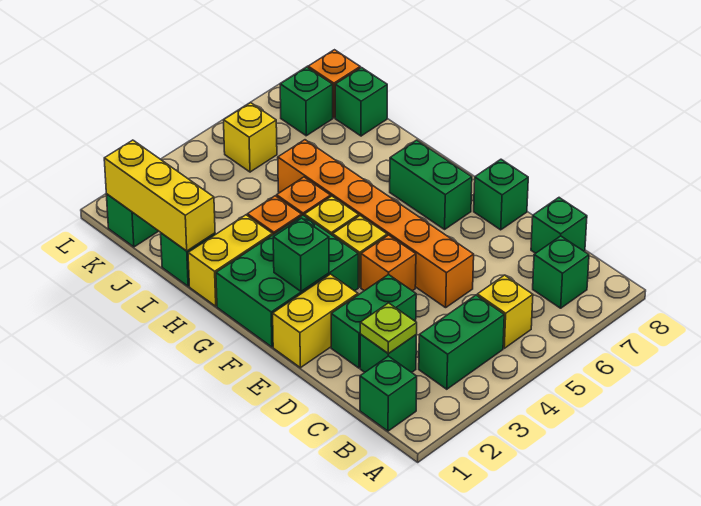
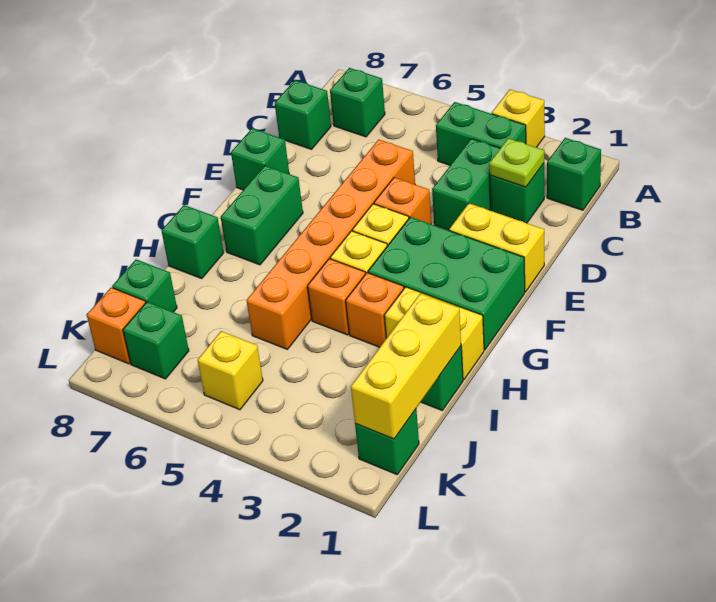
yellow 1x1 brick [477,275,533,348] -> yellow 1x1 brick moved to [492,90,545,147]
green 1x2 brick [331,274,416,368] -> green 1x2 brick turned to [432,139,500,230]
green 1x1 brick [273,218,329,291] -> green 1x1 brick moved to [162,205,224,279]

